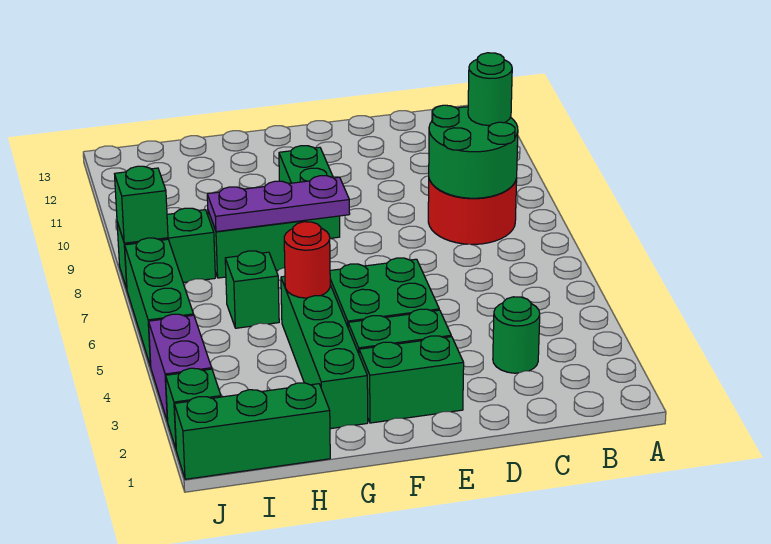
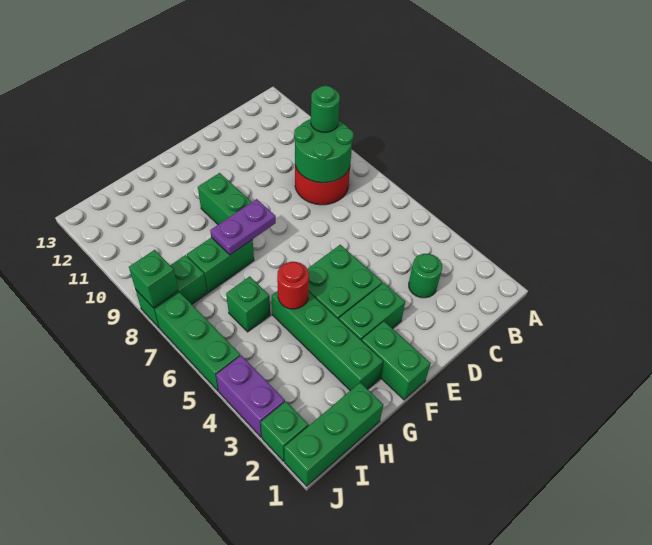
green 1x2 brick [359,336,464,423] -> green 1x2 brick turned to [362,321,431,400]
purple 1x3 plate [207,176,350,232] -> purple 1x2 plate [210,199,276,255]

